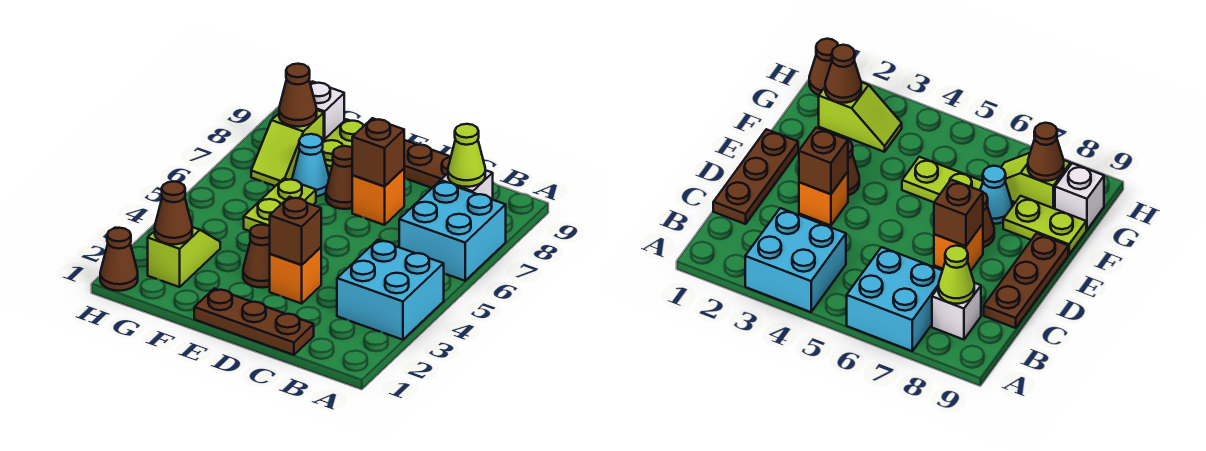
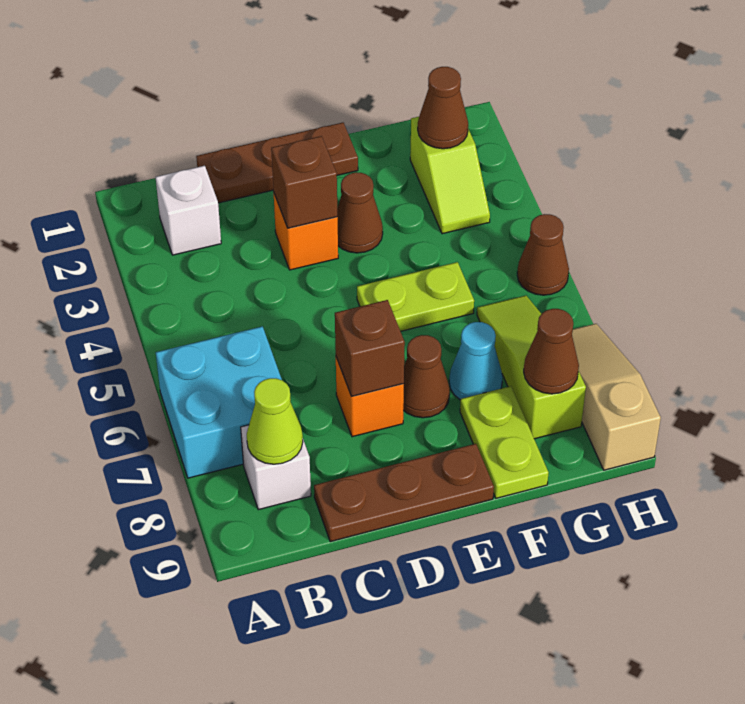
cyan 2x2 brick [337,240,444,340] -> none
lime 1x2 plate [244,178,316,231] -> lime 1x2 plate turned to [357,262,474,331]
lime 1x2 slope [251,110,324,186] -> lime 1x3 slope [477,296,586,439]
white 1x1 brick [310,81,344,140] -> white 1x1 brick moved to [156,166,221,255]
brown 1x1 cone [100,228,138,291] -> brown 1x1 cone moved to [517,214,569,295]
none -> tan 1x3 slope [572,324,661,470]

